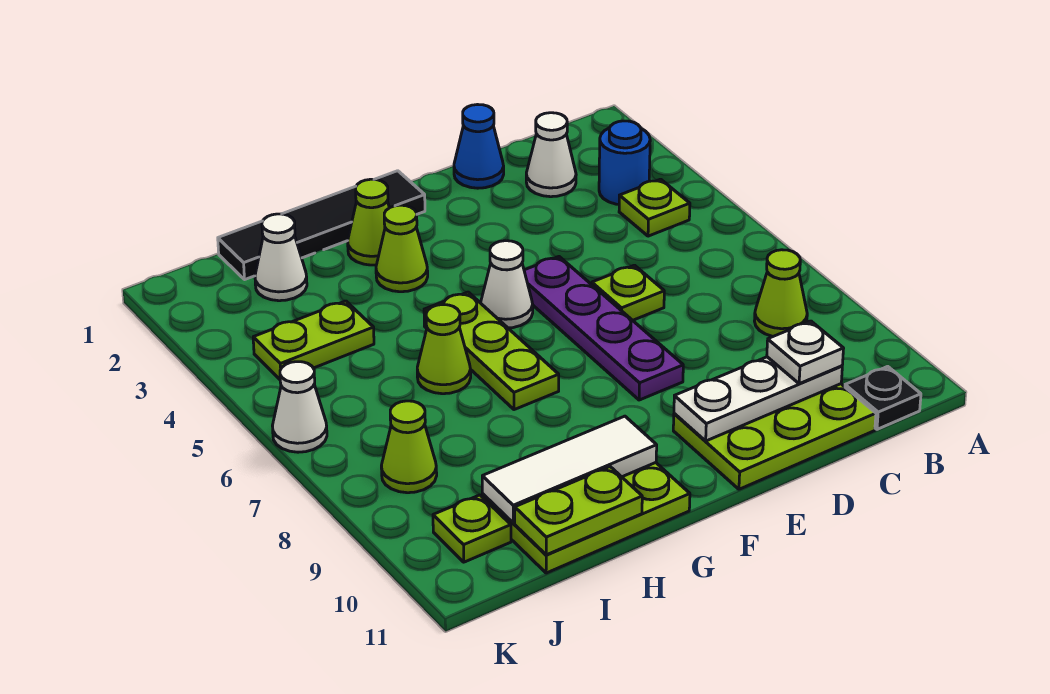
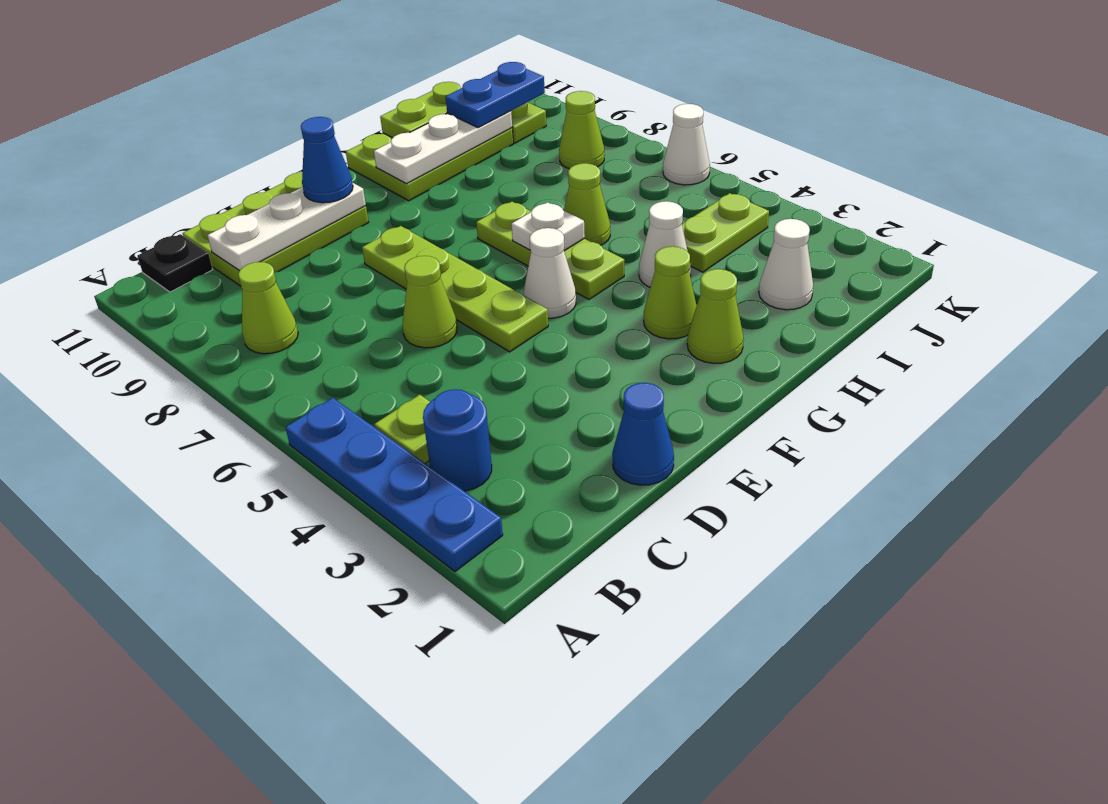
none -> blue 1x4 plate [286,398,503,571]
white 1x1 cone [526,113,576,197] -> white 1x1 cone moved to [639,201,691,287]
white 1x1 plate [767,321,844,384] -> white 1x1 plate moved to [511,202,585,251]
lime 1x1 plate [592,265,664,320] -> lime 1x1 cone [402,256,457,348]
purple 1x4 plate [524,257,683,400] -> lime 1x4 plate [362,226,548,352]
none -> blue 1x1 cone [301,117,353,203]
black 1x4 tile [218,171,425,279] -> none
white 1x3 tile [482,416,657,523] -> white 1x3 plate [374,111,512,184]
none -> blue 1x2 plate [445,62,545,128]

